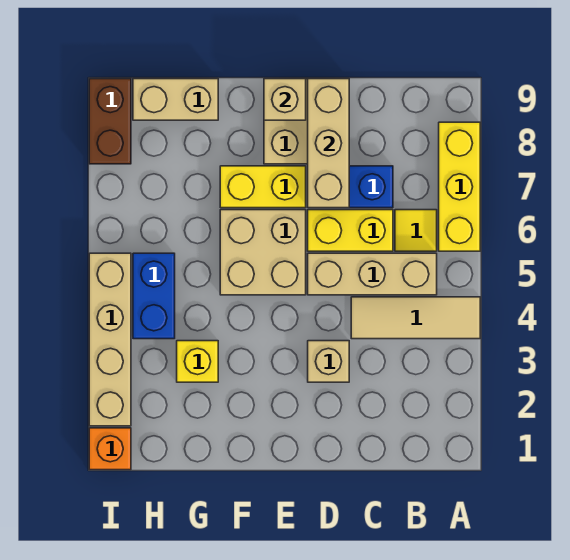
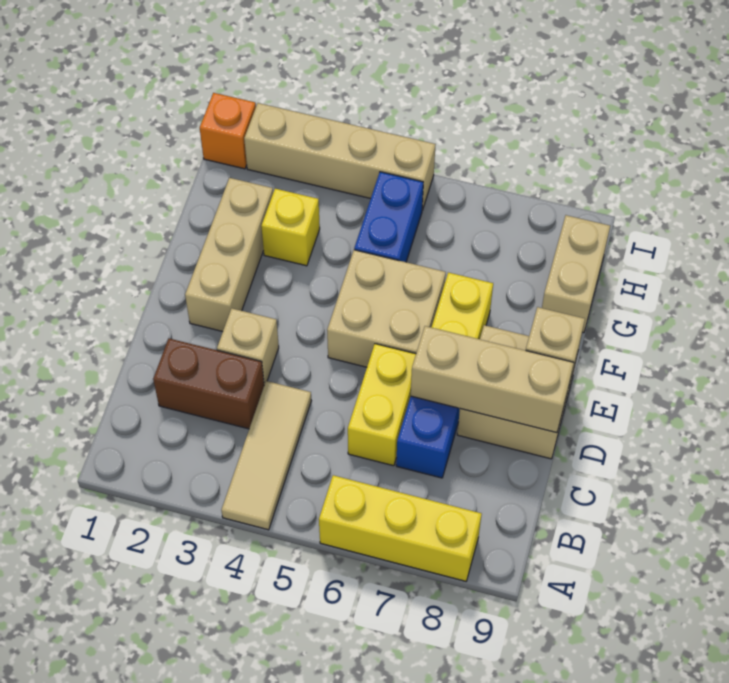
tan 1x3 brick [308,253,437,295] -> tan 1x3 brick moved to [185,178,273,332]
yellow 1x1 tile [395,210,437,251] -> none
blue 1x2 brick [133,253,175,339] -> blue 1x2 brick turned to [354,172,423,262]
brown 1x2 brick [89,79,131,164] -> brown 1x2 brick moved to [153,339,264,429]

